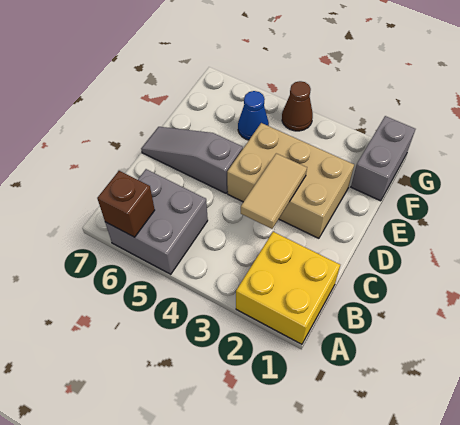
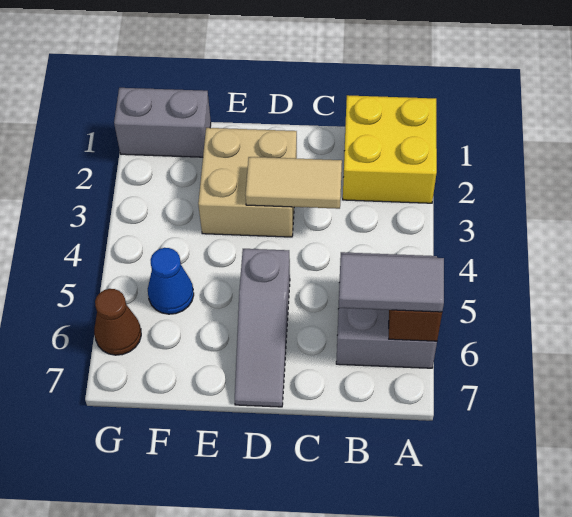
none -> grey 1x2 tile [339,254,444,312]
tan 2x3 brick [227,123,354,238] -> tan 2x2 brick [198,128,297,237]
brown 1x1 cone [282,81,313,131] -> brown 1x1 cone moved to [94,289,141,355]

